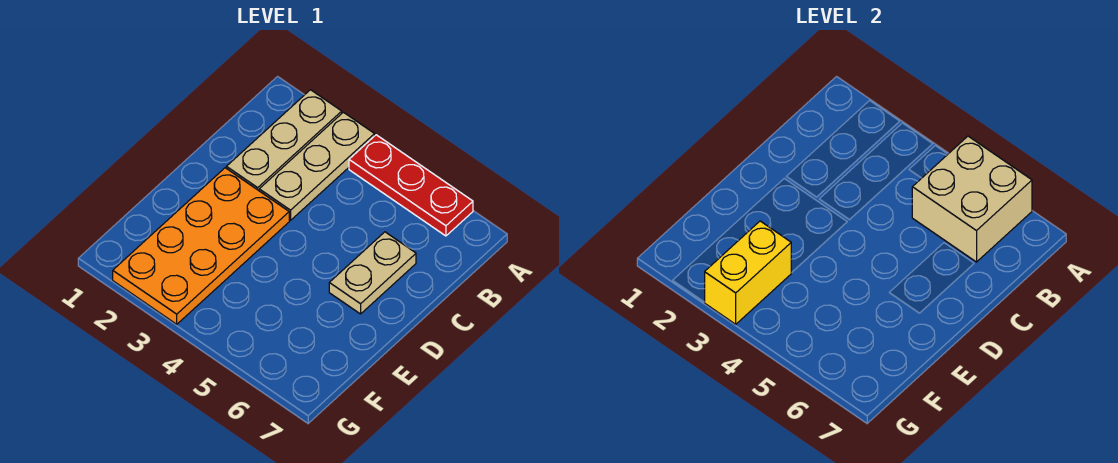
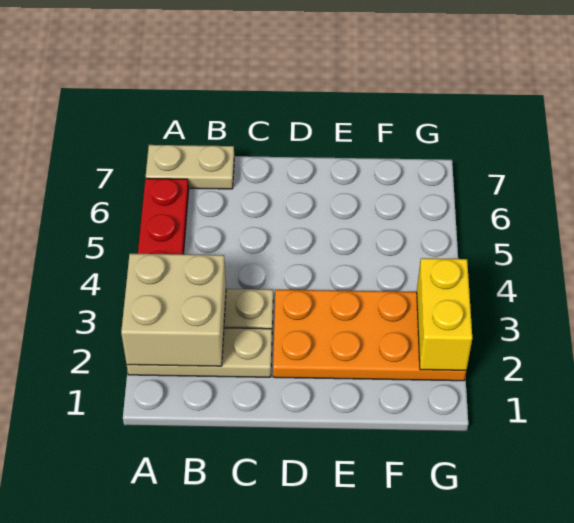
tan 2x2 brick [912,136,1032,262] -> tan 2x2 brick moved to [121,254,226,366]
tan 1x2 plate [329,232,416,314] -> tan 1x2 plate moved to [146,145,234,189]
yellow 1x2 brick [705,221,791,324] -> yellow 1x2 brick turned to [417,258,472,370]

